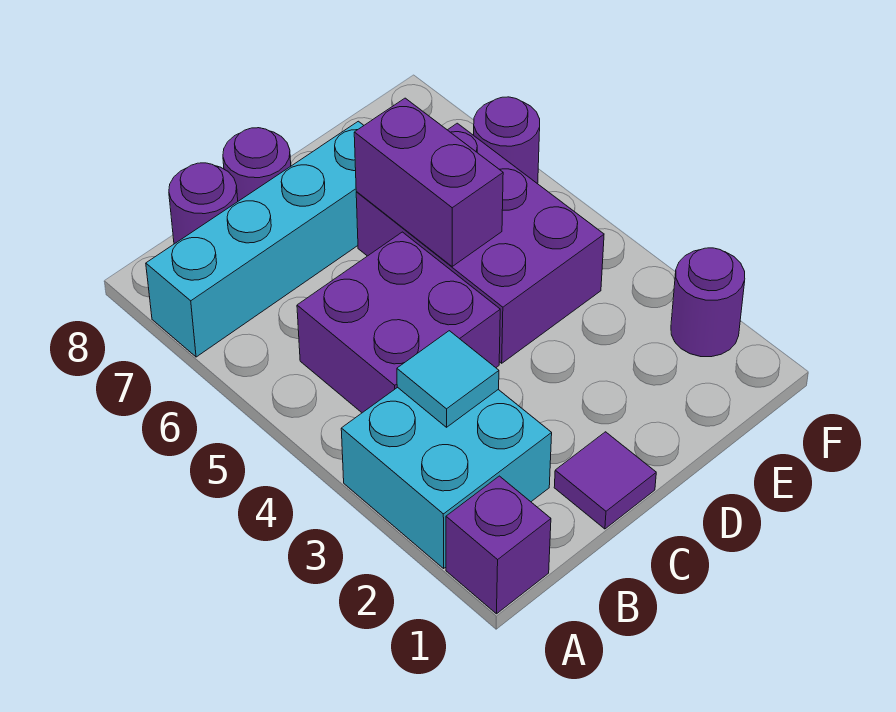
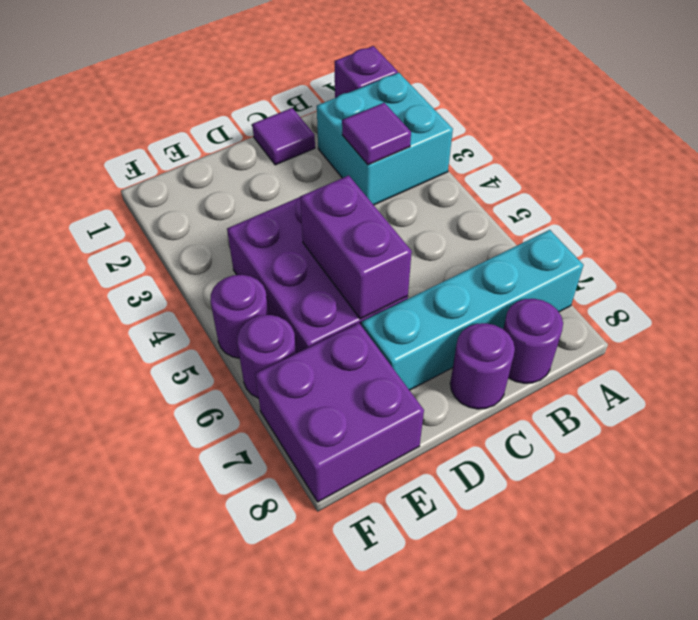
cyan 1x1 tile [397,331,499,427] -> purple 1x1 tile [342,103,411,165]
purple 2x2 brick [297,232,500,413] -> purple 2x2 brick moved to [255,323,424,502]
purple 1x1 round brick [671,248,745,357] -> purple 1x1 round brick moved to [210,275,269,358]

